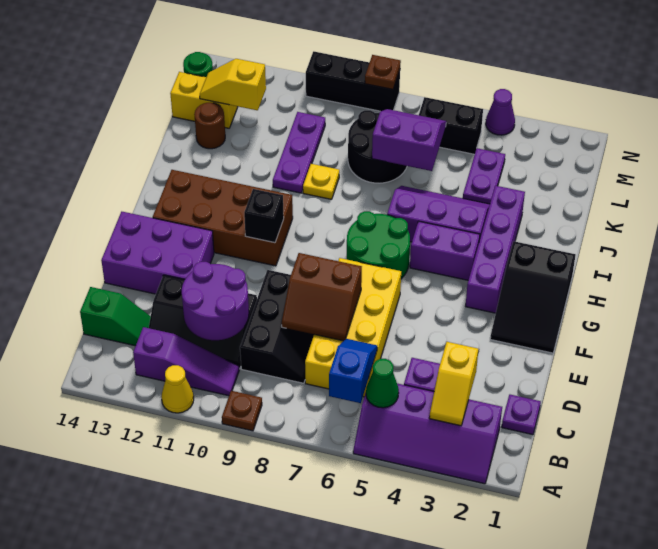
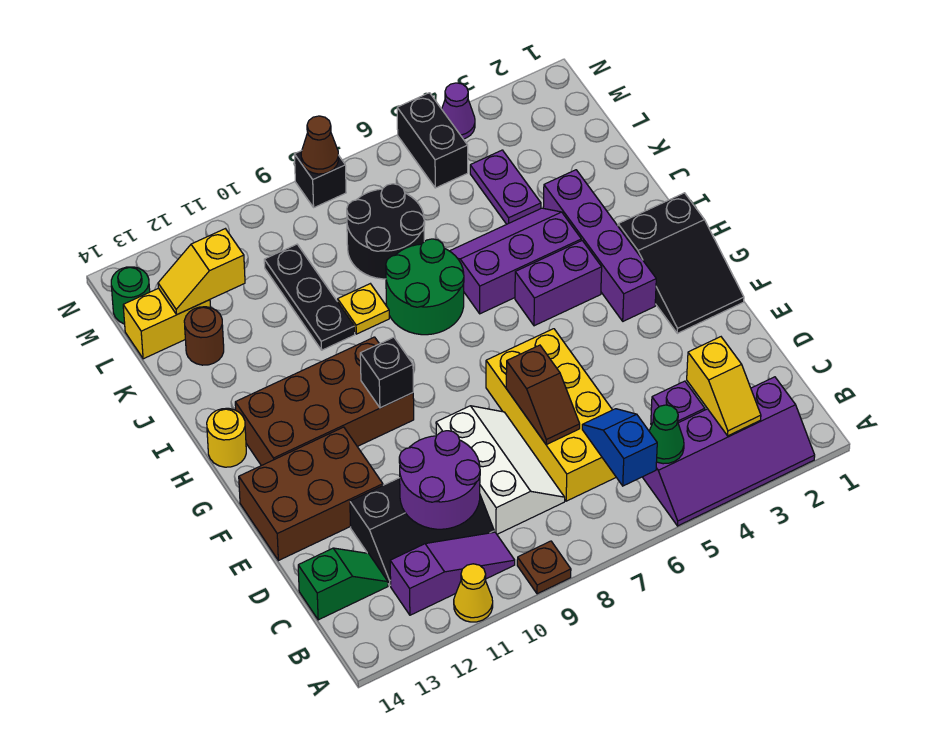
purple 1x1 plate [502,395,541,435] -> none
black 2x3 slope [240,270,314,383] -> white 2x3 slope [436,406,565,534]
brown 2x2 slope [282,253,362,341] -> brown 1x2 slope [506,345,580,444]
purple 2x3 brick [101,212,214,294] -> brown 2x3 brick [239,427,383,561]
green 2x2 round brick [347,211,410,279] -> green 2x2 round brick moved to [386,239,464,335]
none -> yellow 1x1 round brick [207,408,246,467]
purple 1x3 plate [273,112,325,193] -> black 1x3 plate [264,244,355,350]
purple 2x2 slope [372,109,446,171] -> none
black 1x2 brick [419,97,483,154] -> black 1x2 brick turned to [397,93,468,188]
black 1x3 brick [306,51,400,111] -> black 1x1 brick [294,151,346,207]
brown 1x1 plate [365,55,401,89] -> brown 1x1 cone [301,116,339,174]

